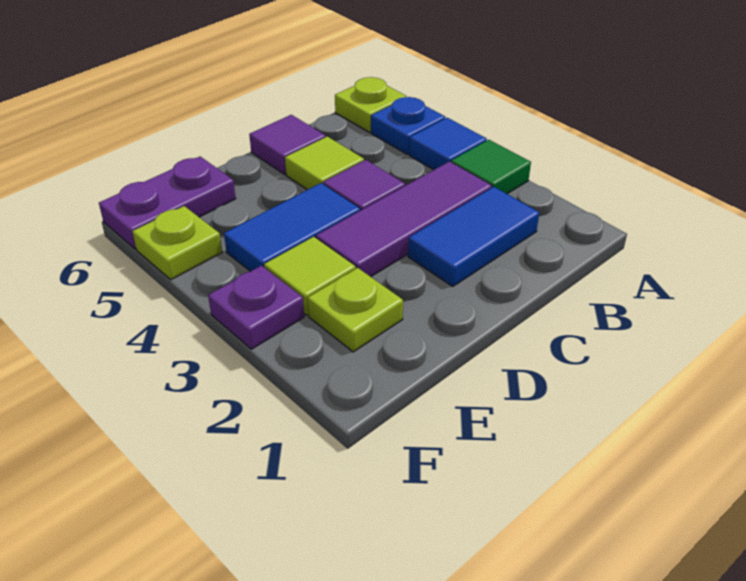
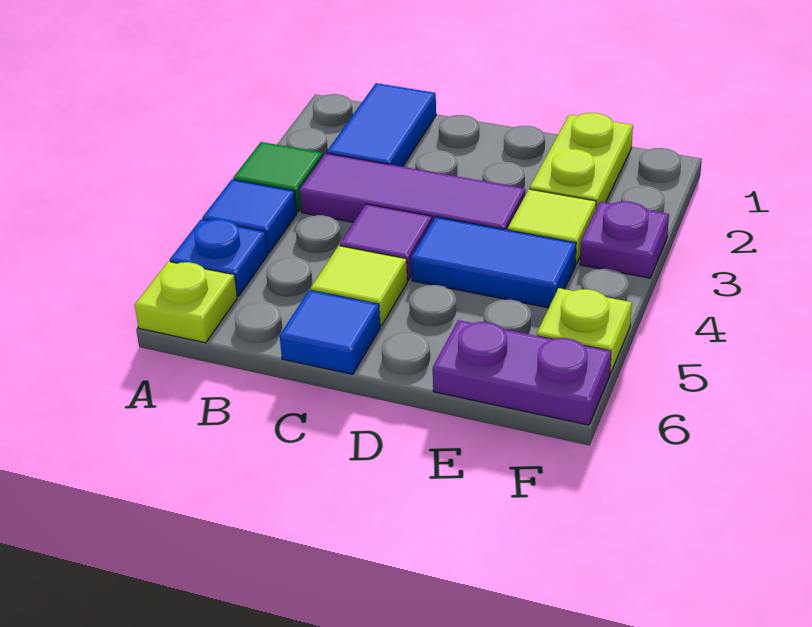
blue 1x2 tile [408,187,539,286] -> blue 1x2 tile turned to [327,83,436,167]
purple 1x1 tile [249,115,326,174] -> blue 1x1 tile [280,290,380,374]
lime 1x1 plate [308,268,403,352] -> lime 1x2 plate [530,113,633,208]

